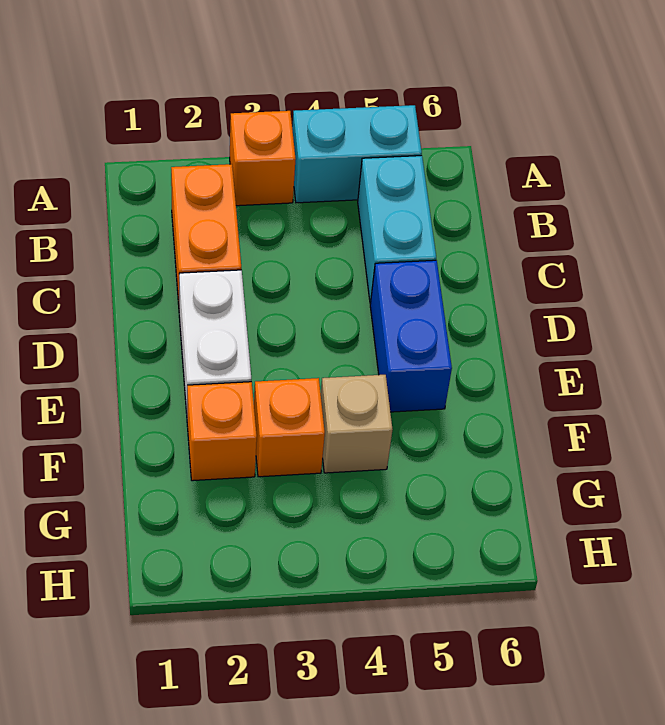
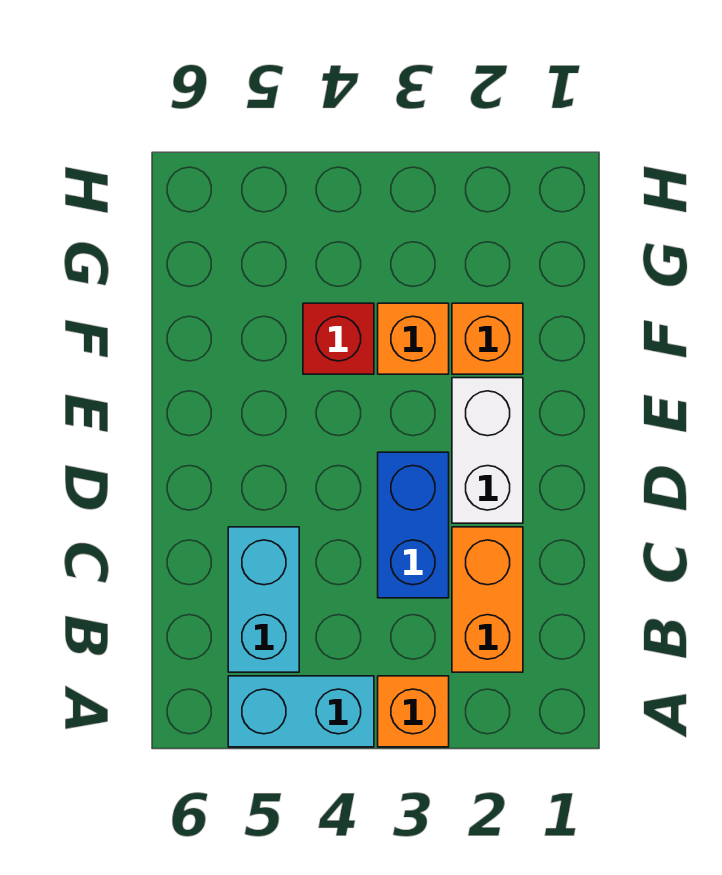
blue 1x2 brick [370,260,452,412] -> blue 1x2 brick moved to [378,452,449,598]
tan 1x1 brick [321,375,393,473] -> red 1x1 brick [303,303,374,374]

